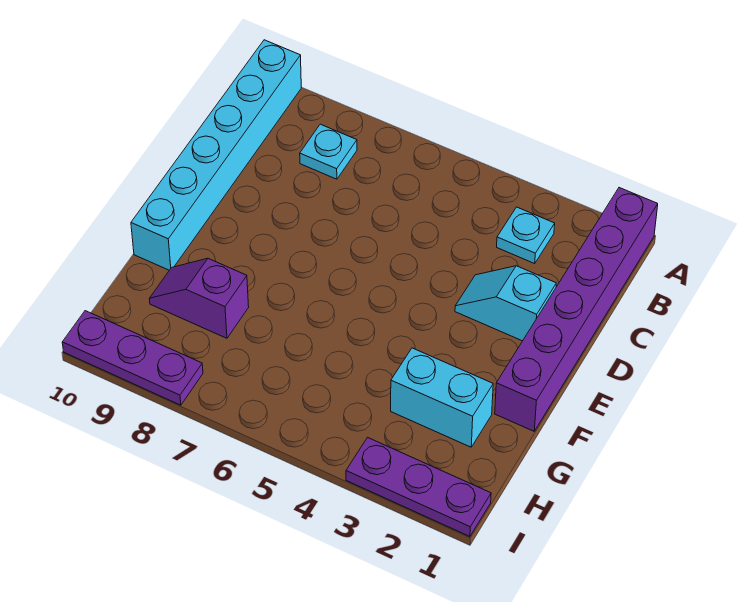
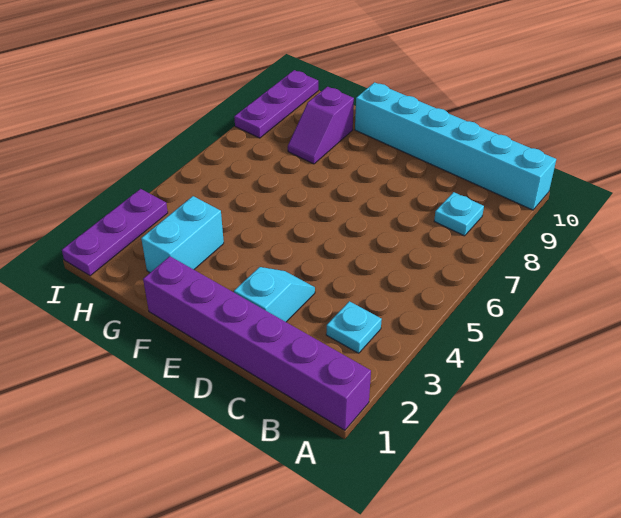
purple 1x2 slope [149,258,249,338] -> purple 1x2 slope turned to [288,87,354,164]

